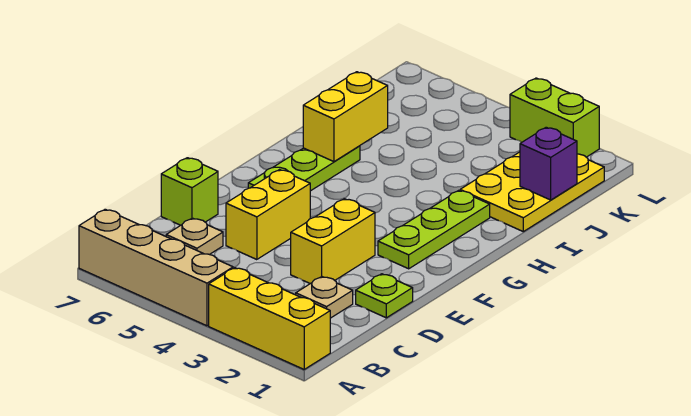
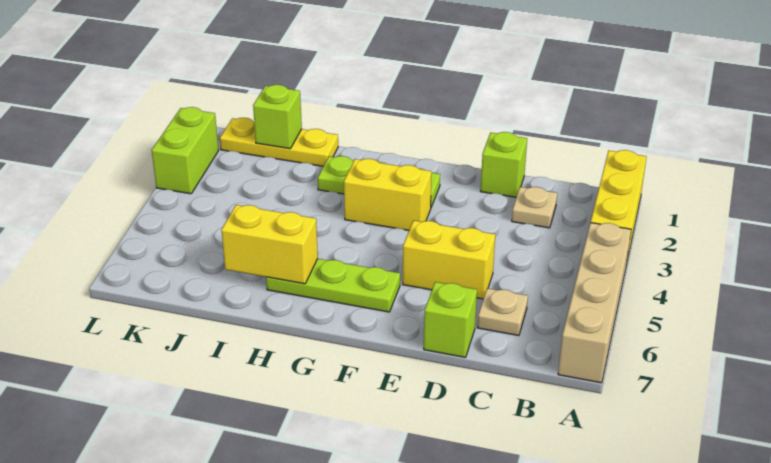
lime 1x1 plate [356,274,413,318] -> lime 1x1 brick [481,132,527,197]
yellow 1x2 brick [291,199,375,284] -> yellow 1x2 brick moved to [344,159,432,230]
yellow 2x3 plate [460,152,604,232] -> yellow 1x3 plate [220,118,338,166]
purple 1x1 brick [520,127,577,200] -> lime 1x1 brick [253,85,302,149]

